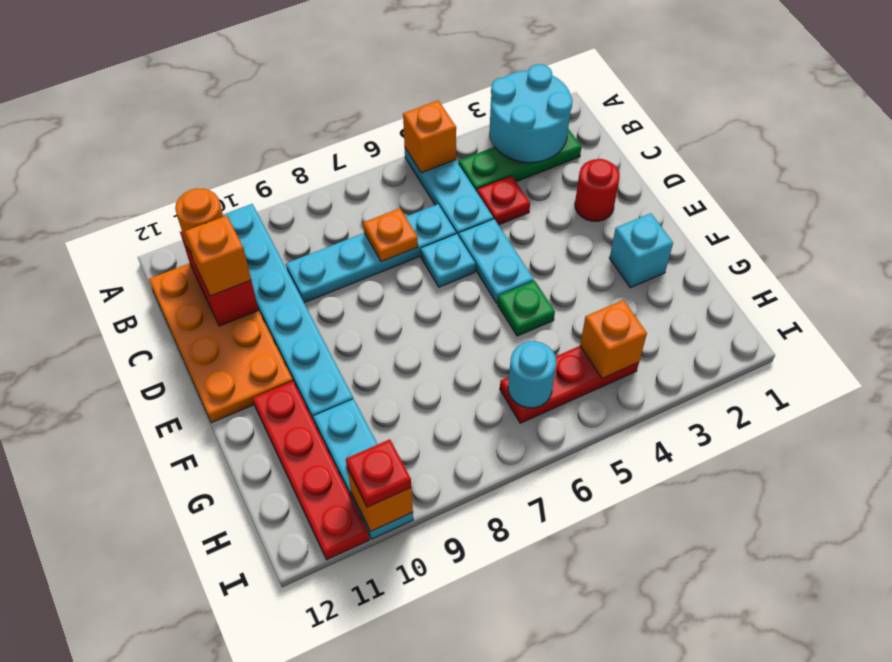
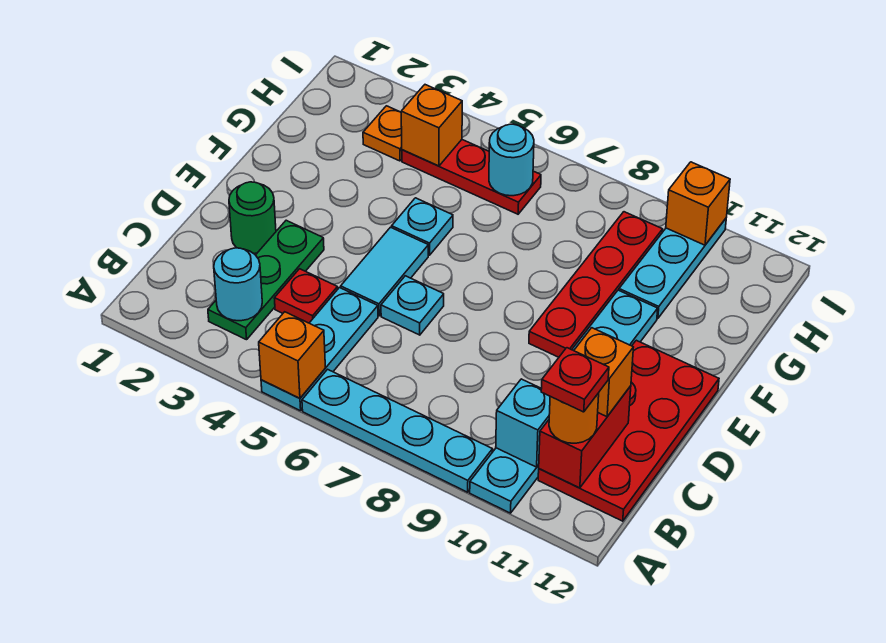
cyan 2x2 round brick [489,64,573,163] -> cyan 1x1 round brick [214,248,262,321]
green 1x3 plate [458,129,581,192] -> green 1x3 plate turned to [208,220,324,340]
orange 2x4 plate [149,263,293,423] -> red 2x4 plate [538,340,719,521]
cyan 1x4 plate [286,204,456,303] -> cyan 1x4 plate moved to [302,369,493,492]
orange 1x1 plate [363,208,418,262] -> orange 1x1 plate moved to [363,106,402,161]
red 1x1 round brick [575,159,620,221] -> green 1x1 round brick [229,182,276,254]
cyan 1x2 plate [459,219,534,303] -> cyan 1x2 tile [341,227,428,316]
cyan 1x1 brick [610,213,673,288] -> cyan 1x1 brick moved to [496,379,550,467]
green 1x1 plate [498,281,555,336] -> cyan 1x1 plate [392,198,453,255]
red 1x4 plate [253,381,369,560] -> red 1x4 plate moved to [529,212,663,357]
red 1x1 plate [346,439,411,507] -> red 1x1 plate moved to [541,348,609,412]

